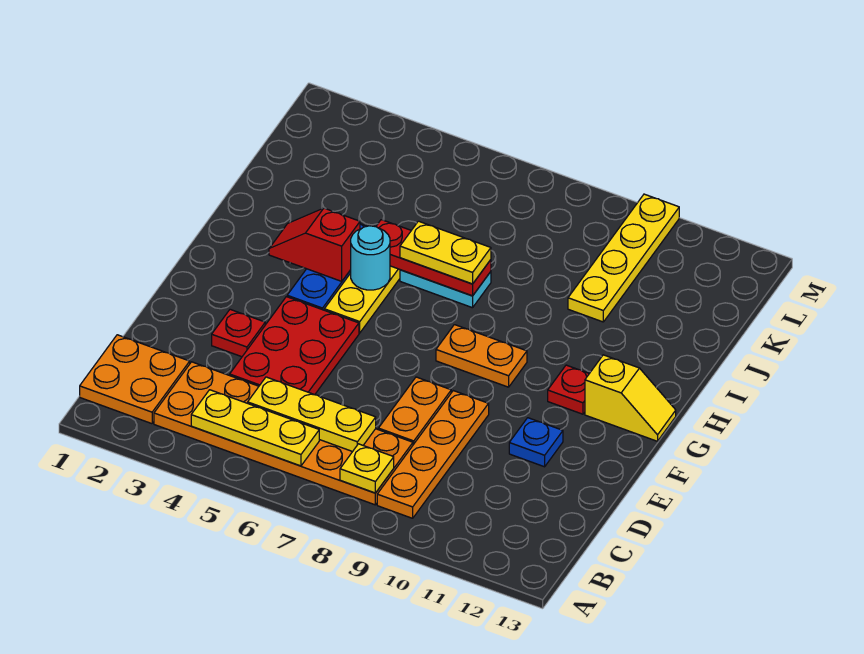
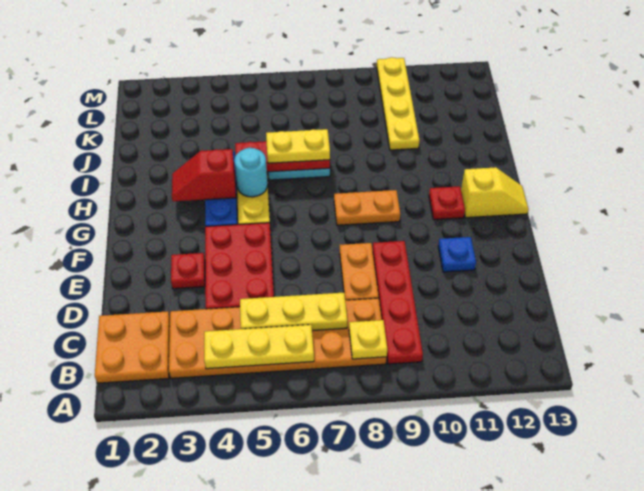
orange 1x4 plate [377,391,489,518] -> red 1x4 plate [373,241,423,364]

